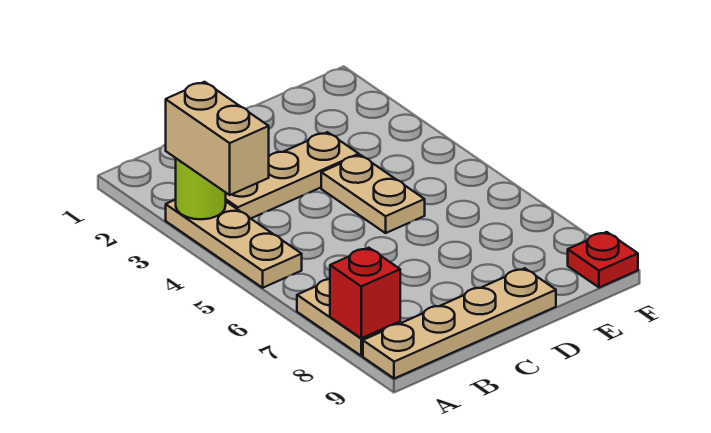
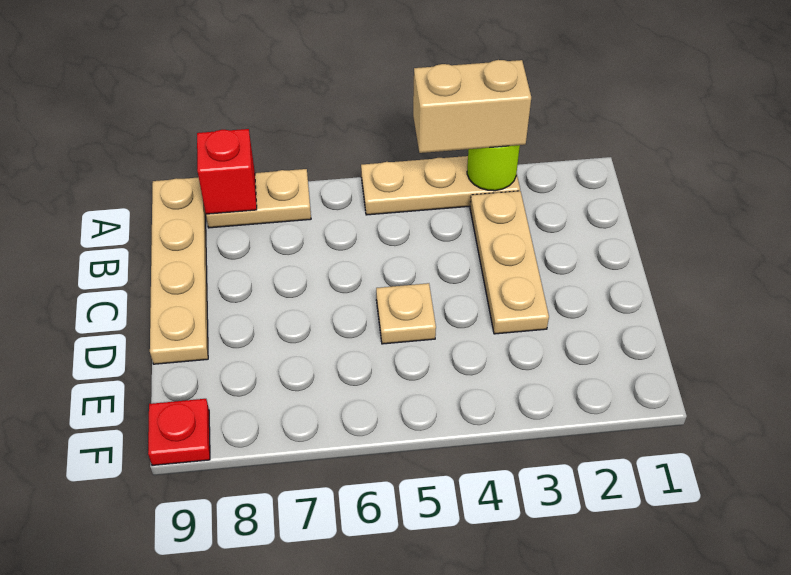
tan 1x2 plate [321,155,425,233] -> tan 1x1 plate [376,283,436,344]

